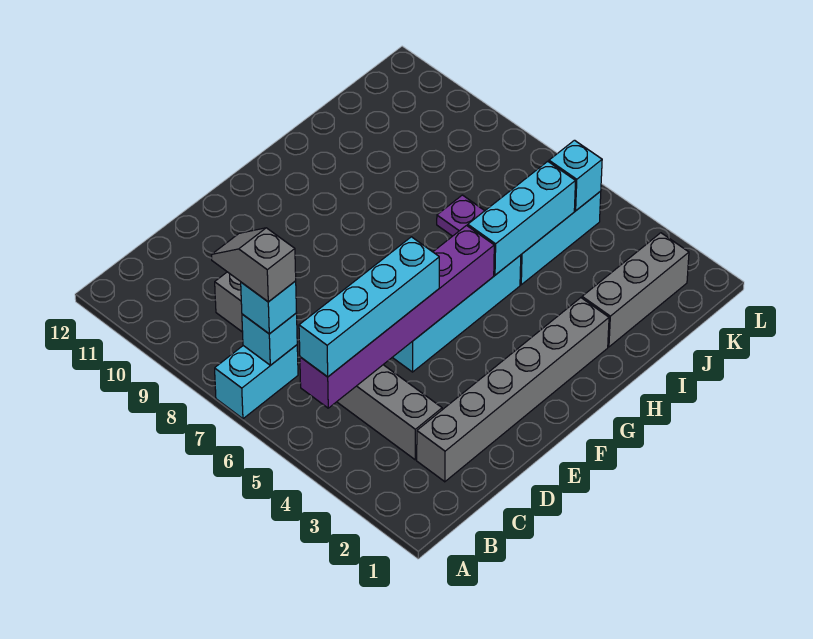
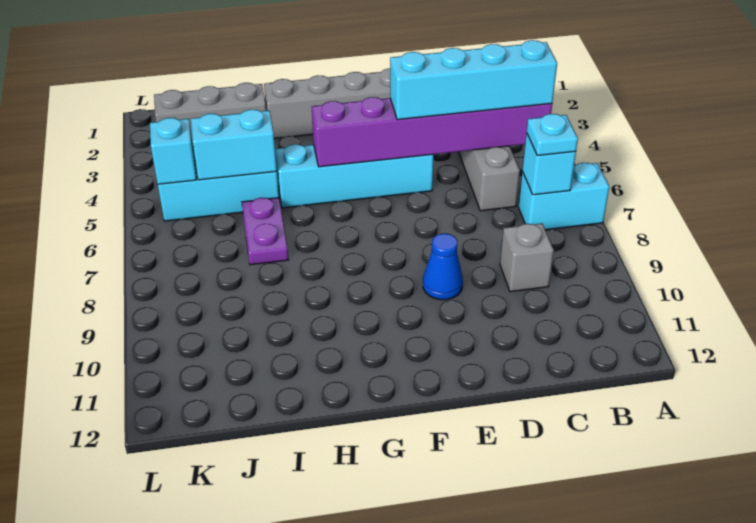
cyan 1x1 brick [241,281,297,334] -> cyan 1x1 plate [527,114,578,156]
grey 1x2 slope [212,228,296,302] -> none
none -> blue 1x1 cone [423,233,463,300]
cyan 1x3 brick [468,161,576,275] -> cyan 1x2 brick [191,109,277,180]

